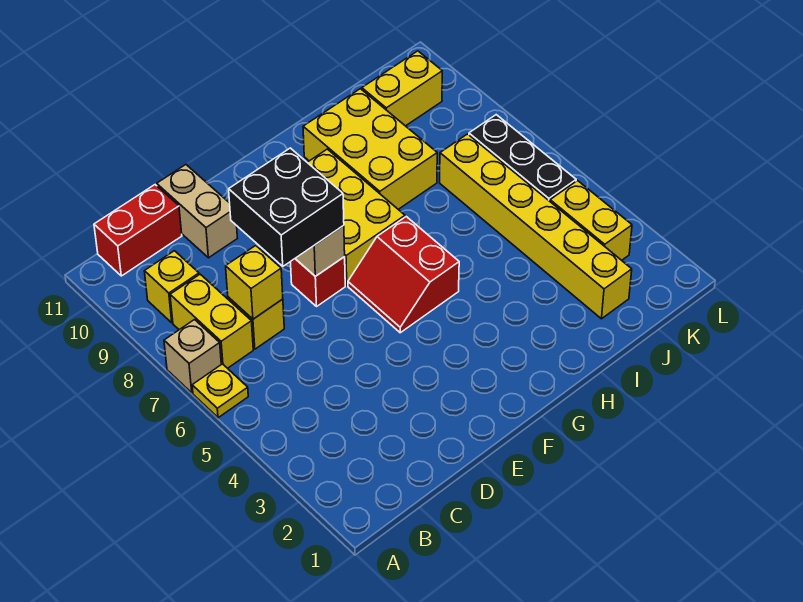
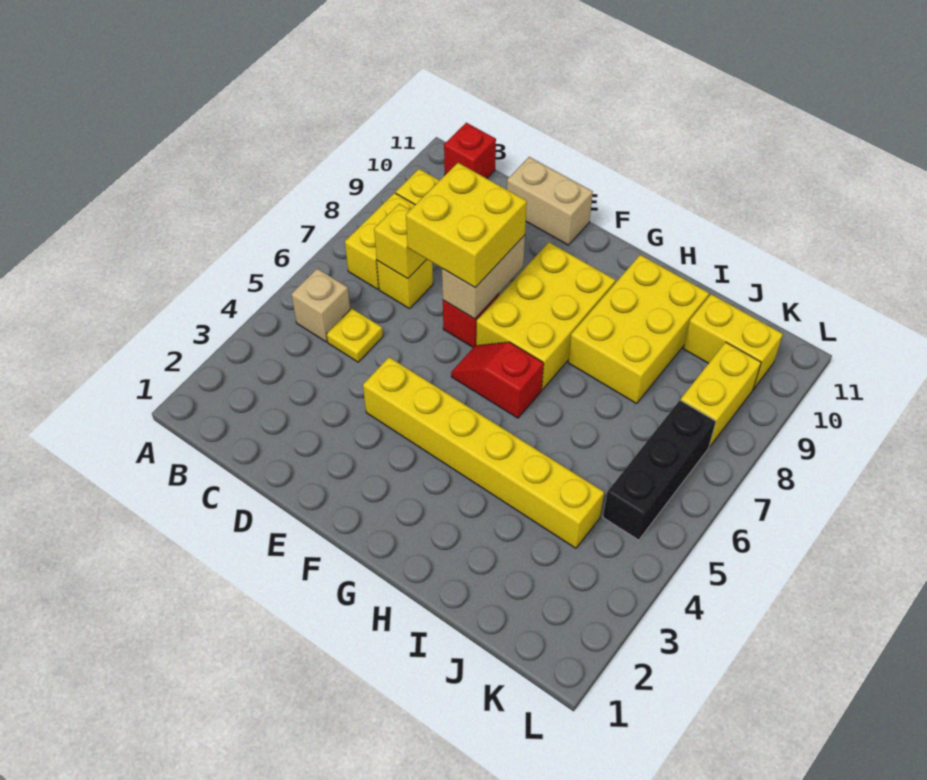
yellow 1x1 plate [192,364,248,418] -> yellow 1x1 plate moved to [327,308,383,362]
tan 1x1 brick [164,320,221,393] -> tan 1x1 brick moved to [291,269,350,342]
red 1x2 brick [94,185,182,276] -> red 1x1 brick [444,123,496,178]
black 2x2 brick [229,148,344,266] -> yellow 2x2 brick [406,163,527,288]
tan 1x2 brick [157,165,237,258] -> tan 1x2 brick turned to [507,157,593,245]
red 2x2 slope [348,217,459,333] -> red 1x2 slope [451,342,544,418]
yellow 1x6 brick [440,134,632,319] -> yellow 1x6 brick turned to [363,357,604,548]
yellow 1x2 brick [550,181,632,260] -> yellow 1x2 brick moved to [681,342,761,447]

